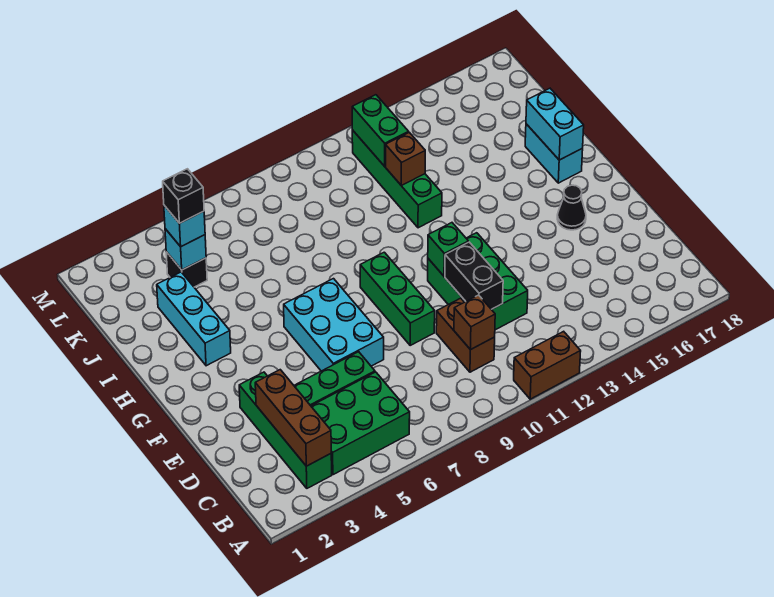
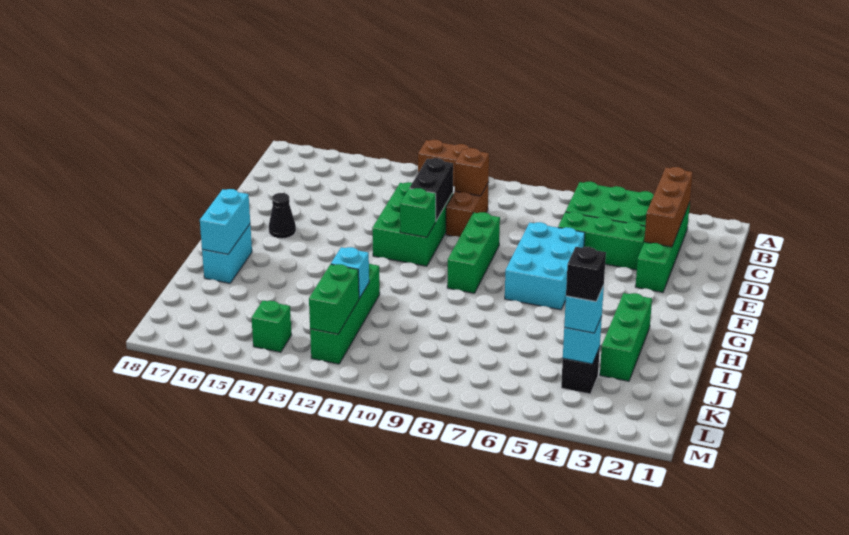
cyan 1x3 brick [157,272,231,366] -> green 1x3 brick [600,293,652,381]
brown 1x1 brick [386,132,425,185] -> cyan 1x1 brick [331,247,369,299]
none -> green 1x1 brick [252,301,291,352]

